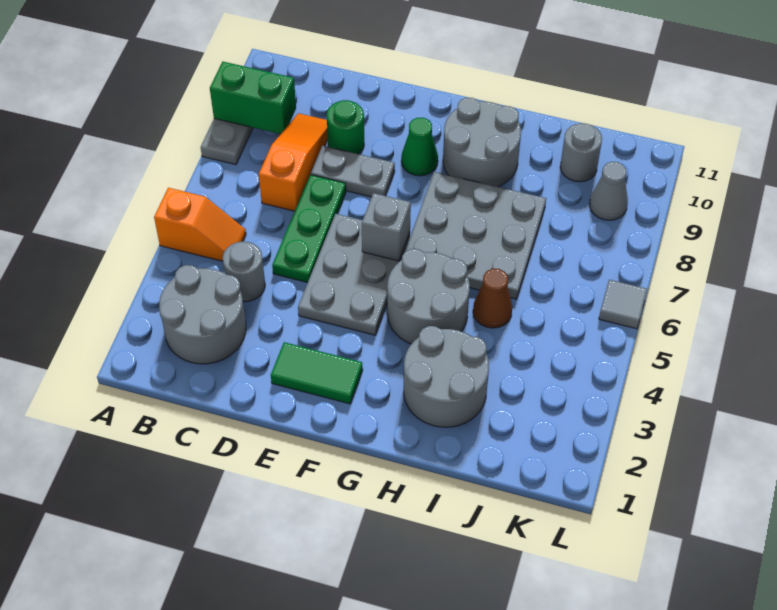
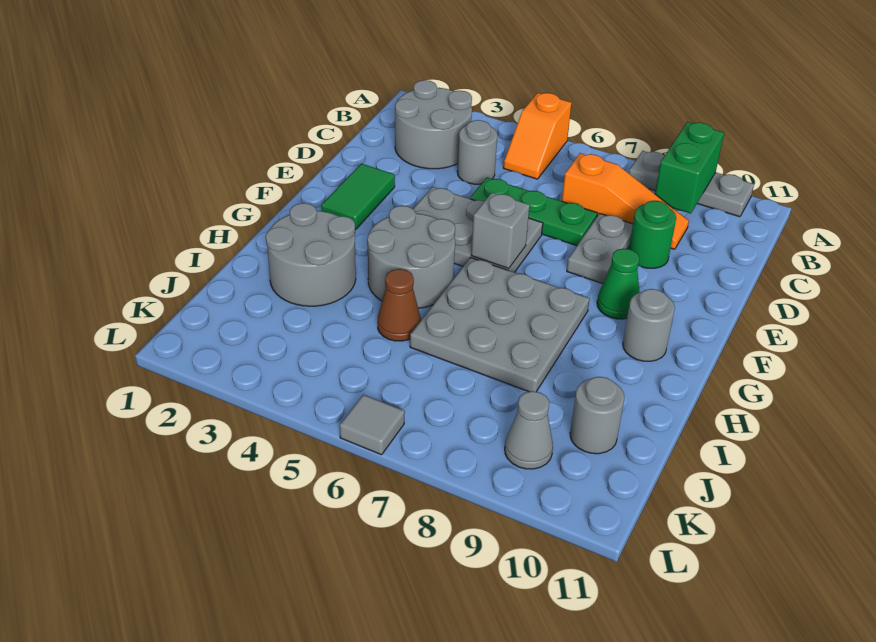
grey 2x2 round brick [443,98,521,187] -> grey 1x1 round brick [623,289,675,361]

